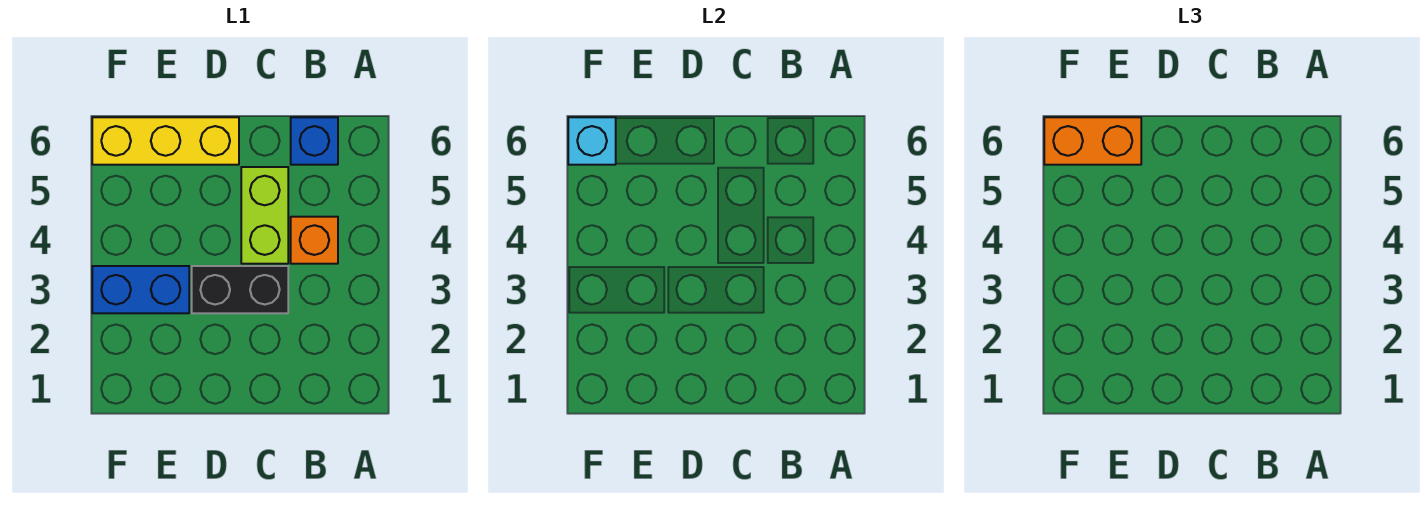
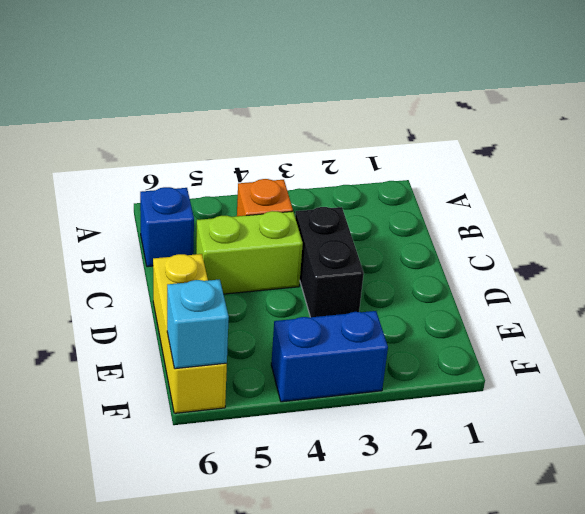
blue 1x2 brick [92,266,189,313] -> blue 1x2 brick turned to [271,311,388,402]
orange 1x2 brick [1044,117,1141,165] -> none

